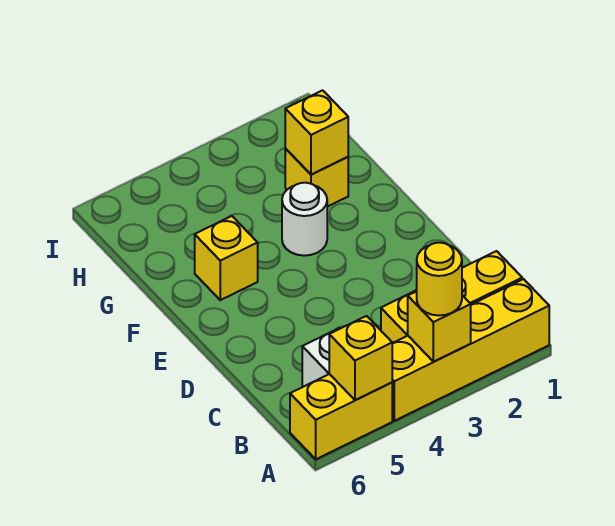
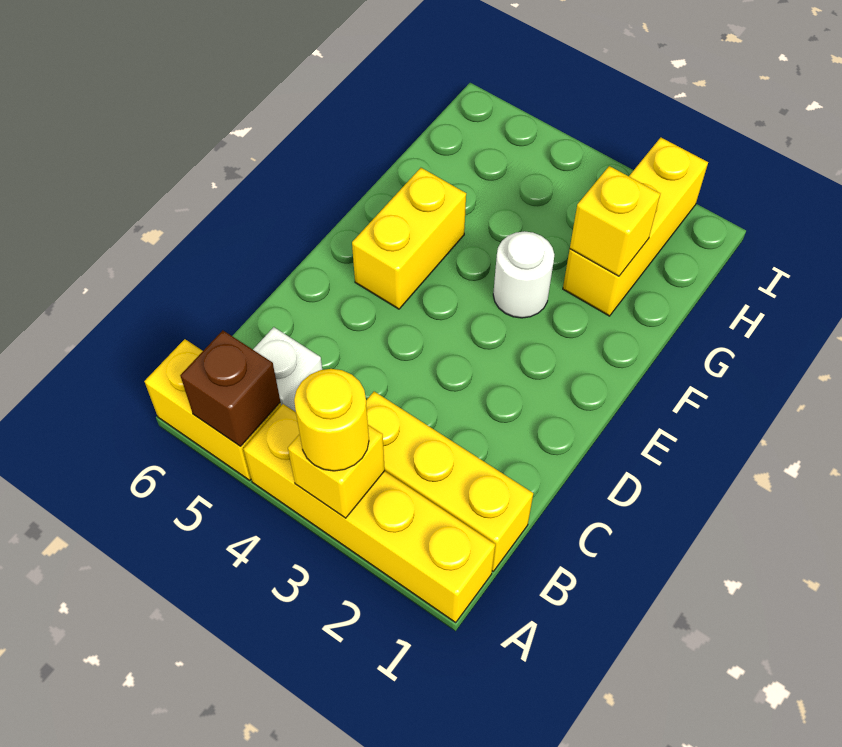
yellow 1x1 brick [329,316,392,400] -> brown 1x1 brick [180,330,280,446]
yellow 1x1 brick [195,216,258,300] -> yellow 1x2 brick [352,168,466,309]
yellow 1x1 brick [285,149,348,207] -> yellow 1x3 brick [563,138,708,316]

